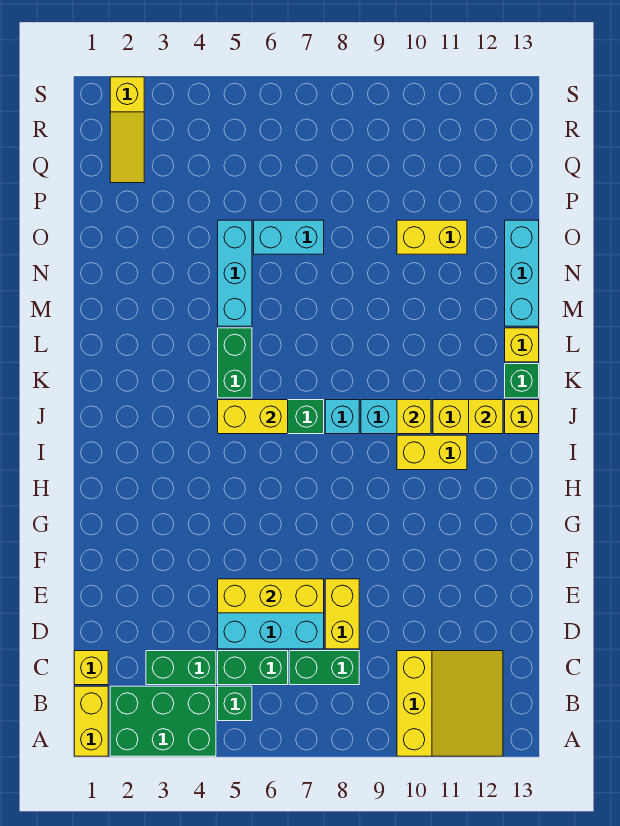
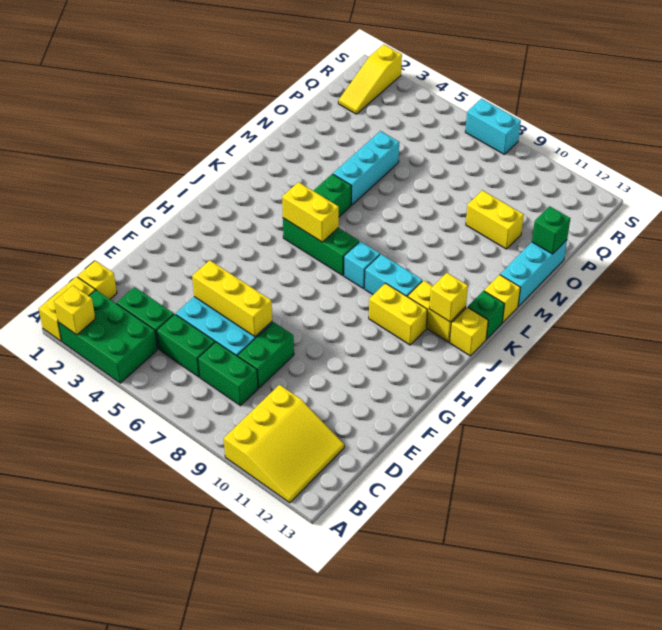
green 1x1 brick [218,686,252,721] -> green 1x1 brick moved to [532,206,570,254]
yellow 1x2 brick [325,579,359,649] -> green 1x2 brick [238,322,294,388]
yellow 1x1 brick [397,400,431,434] -> yellow 1x1 brick moved to [54,286,95,335]
cyan 1x2 brick [254,220,324,254] -> cyan 1x2 brick moved to [465,99,521,155]

